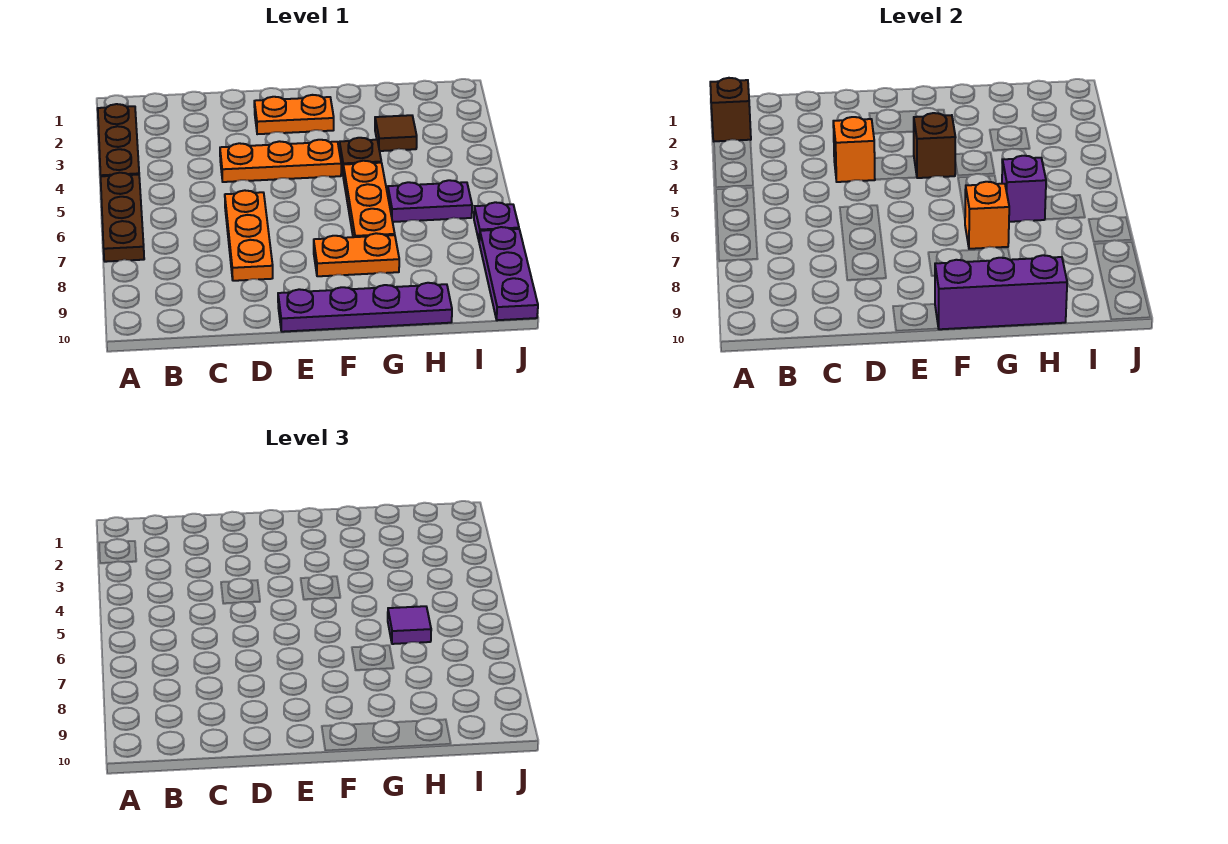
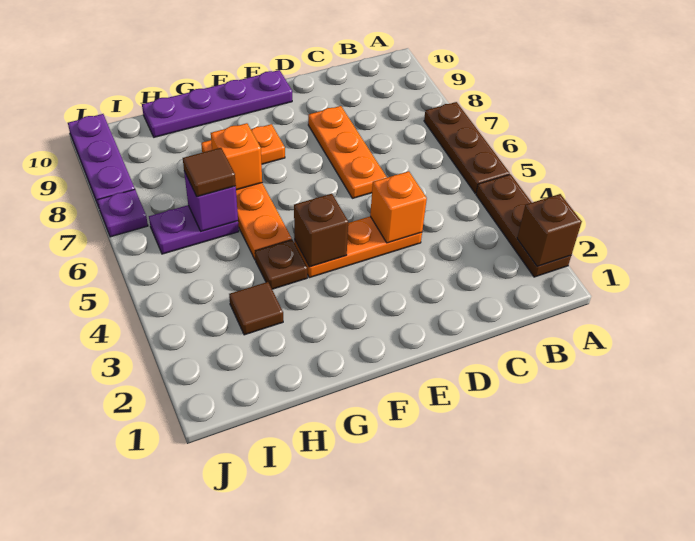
orange 1x2 plate [254,95,334,134] -> none
purple 1x3 brick [935,255,1067,329] -> none
purple 1x1 tile [388,606,431,644] -> brown 1x1 tile [183,148,236,197]

